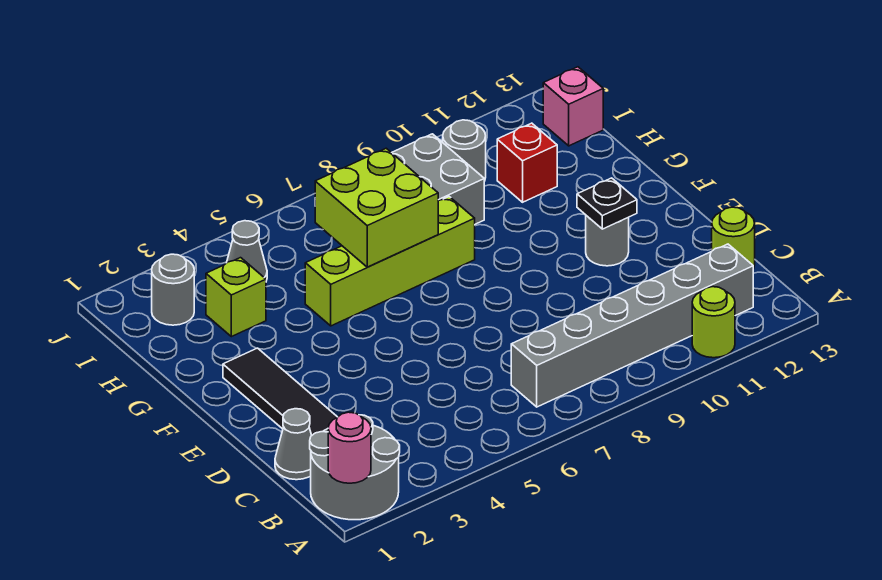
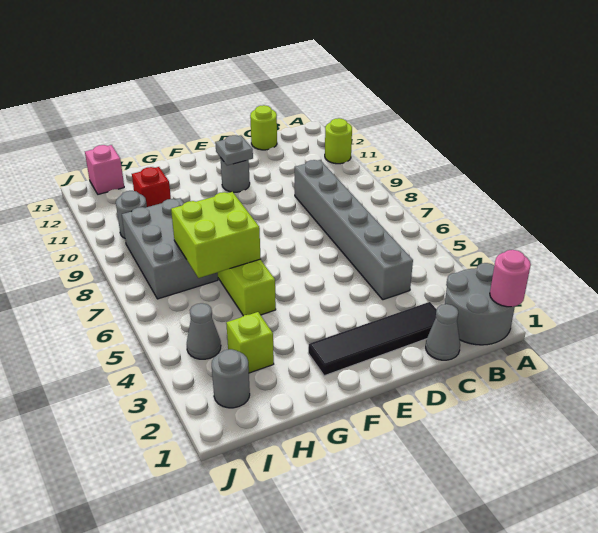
grey 1x6 brick [511,244,753,407] -> grey 1x6 brick moved to [295,160,413,300]
black 1x1 plate [577,178,637,229] -> grey 1x1 plate [215,135,253,165]

